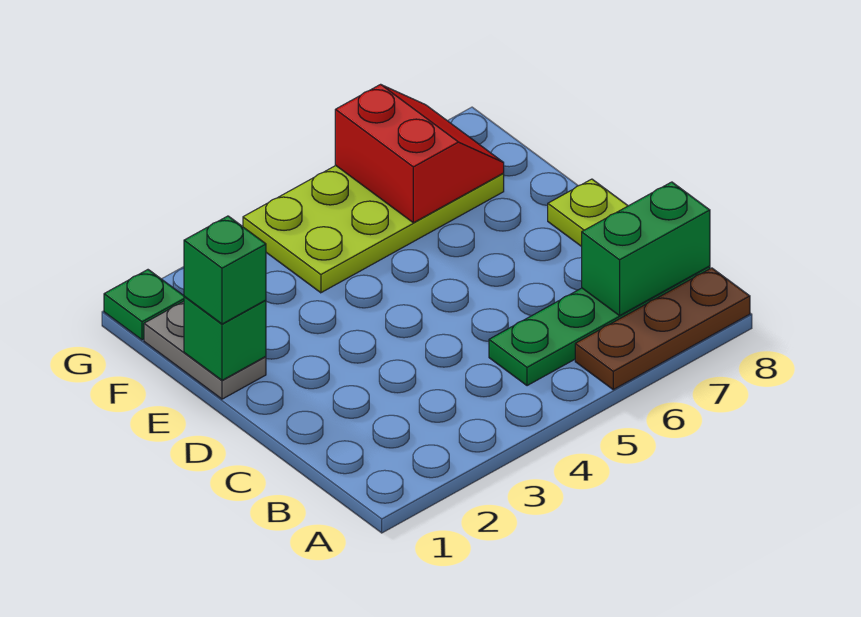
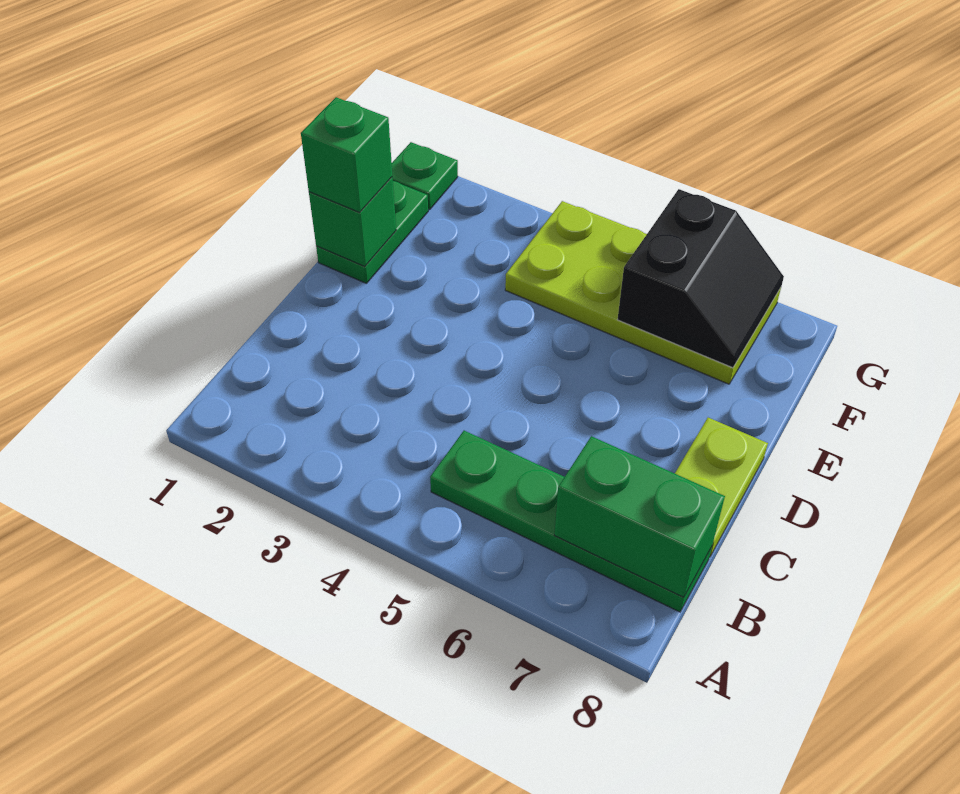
brown 1x3 plate [575,268,750,390] -> none
grey 1x2 plate [144,301,266,399] -> green 1x2 plate [316,181,428,283]
red 2x2 slope [335,84,504,223] -> black 2x2 slope [618,189,784,368]

